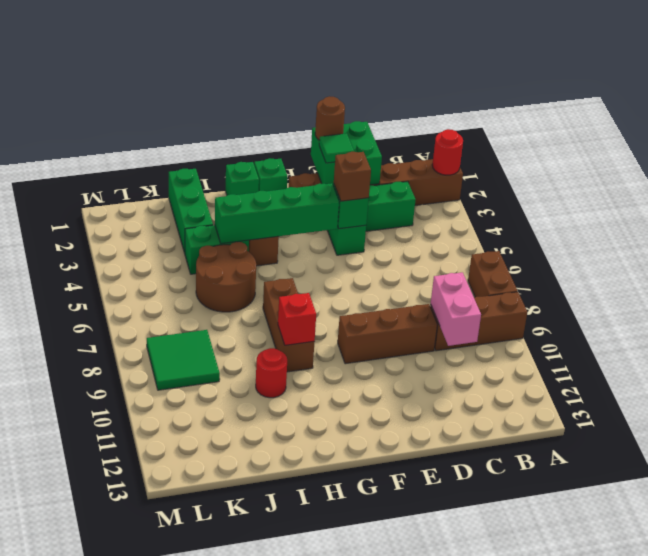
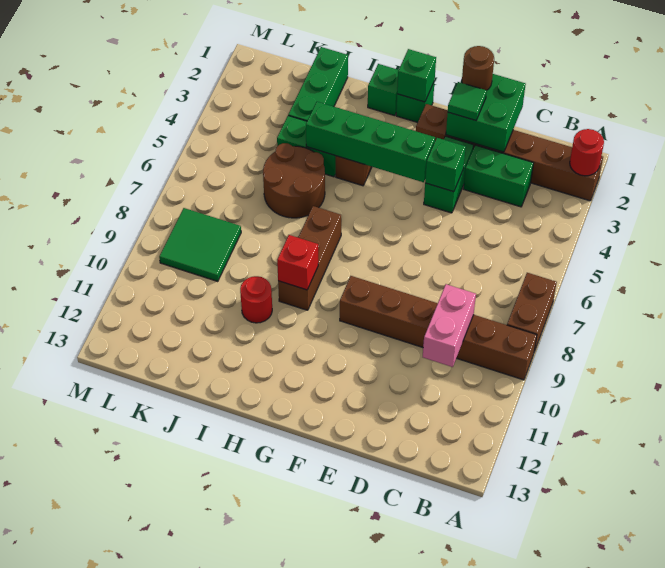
brown 1x1 brick [334,152,371,201] -> none
none -> green 1x1 brick [397,49,436,102]

